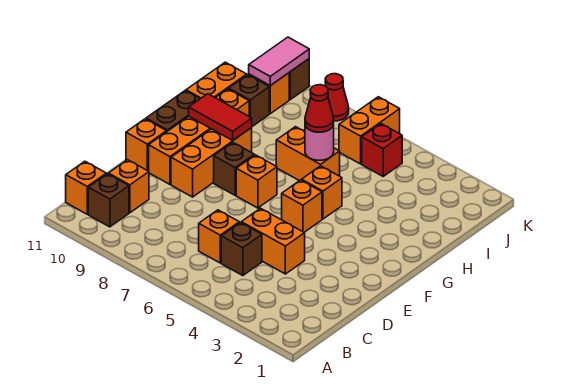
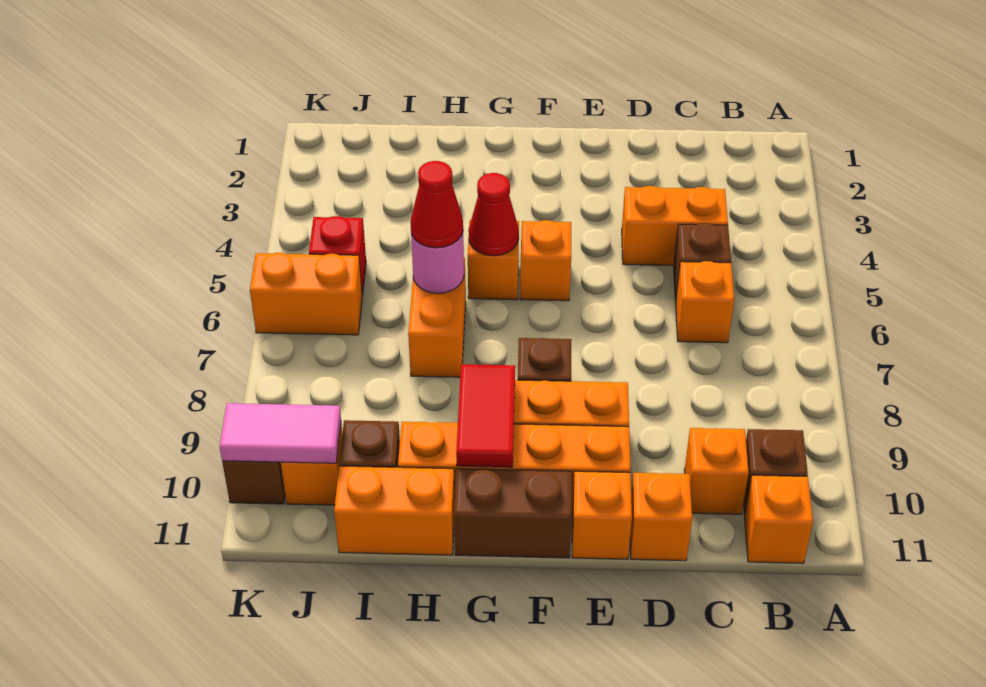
orange 1x2 brick [241,208,305,274] -> orange 1x2 brick turned to [622,186,728,265]
orange 1x1 brick [236,155,277,208] -> orange 1x1 brick moved to [630,473,692,561]
red 1x1 cone [325,74,349,121] -> red 1x1 cone moved to [468,173,519,256]

